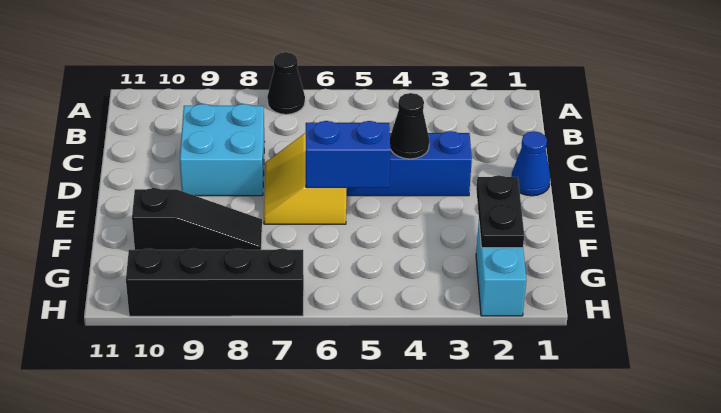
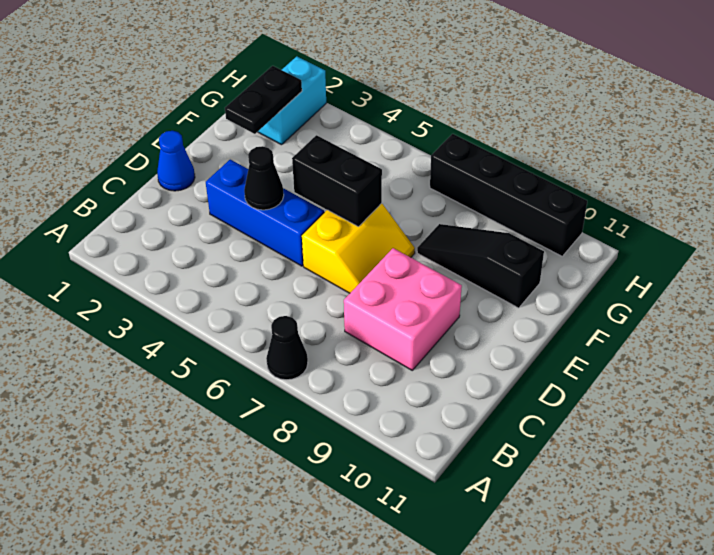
cyan 2x2 brick [180,104,264,196] -> pink 2x2 brick [344,248,462,370]
blue 1x2 brick [306,121,390,188] -> black 1x2 brick [292,135,382,227]

